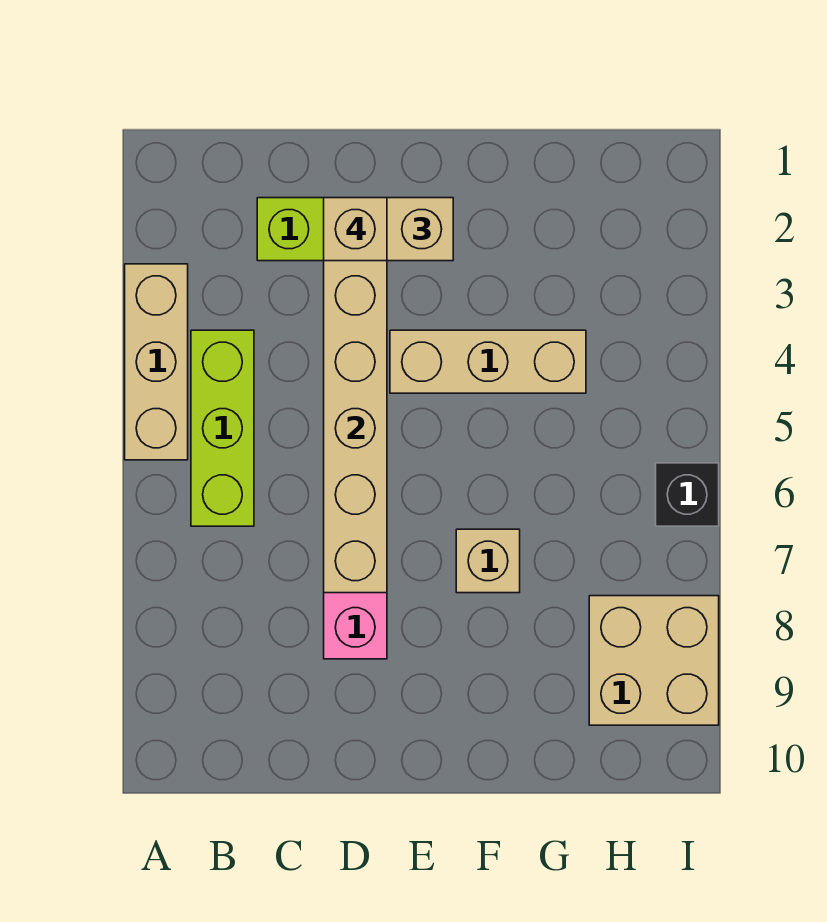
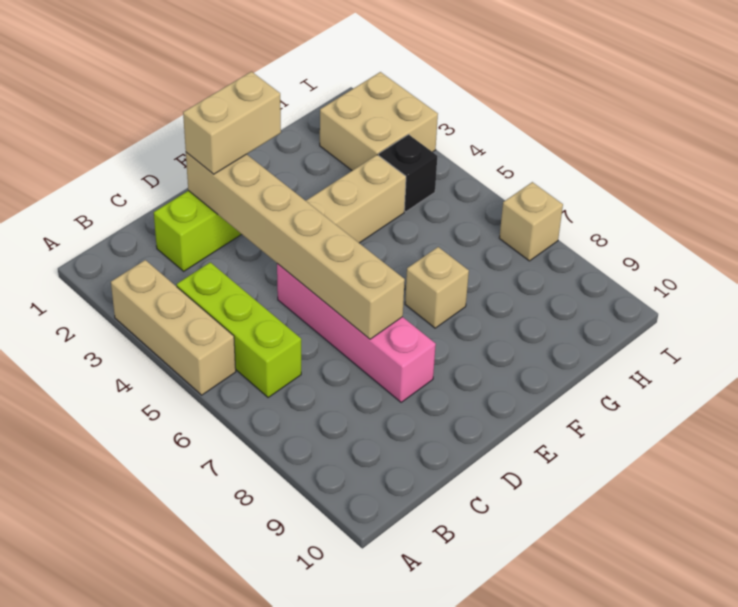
tan 1x1 brick [324,198,387,261] -> tan 1x1 brick moved to [499,182,563,261]
tan 2x2 brick [589,596,719,725] -> tan 2x2 brick moved to [320,72,438,171]
black 1x1 brick [656,463,719,526] -> black 1x1 brick moved to [379,135,437,212]

